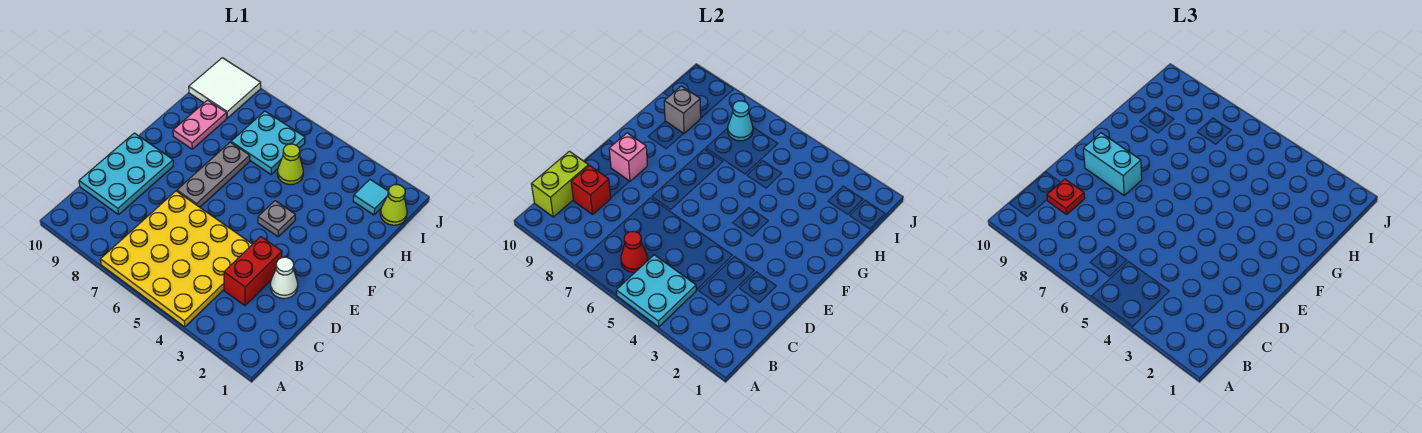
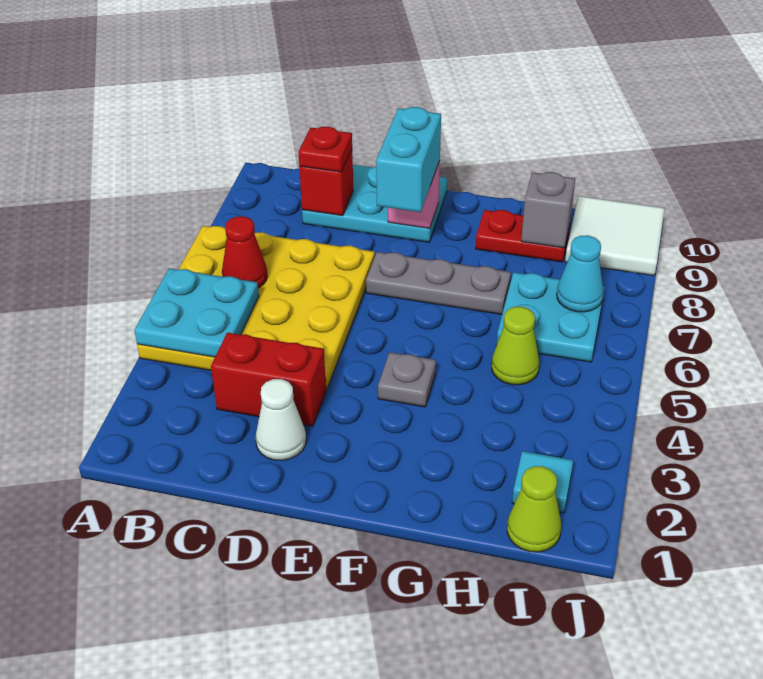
lime 1x2 brick [531,151,589,217] -> none
pink 1x2 plate [173,100,227,149] -> red 1x2 plate [476,210,570,262]

